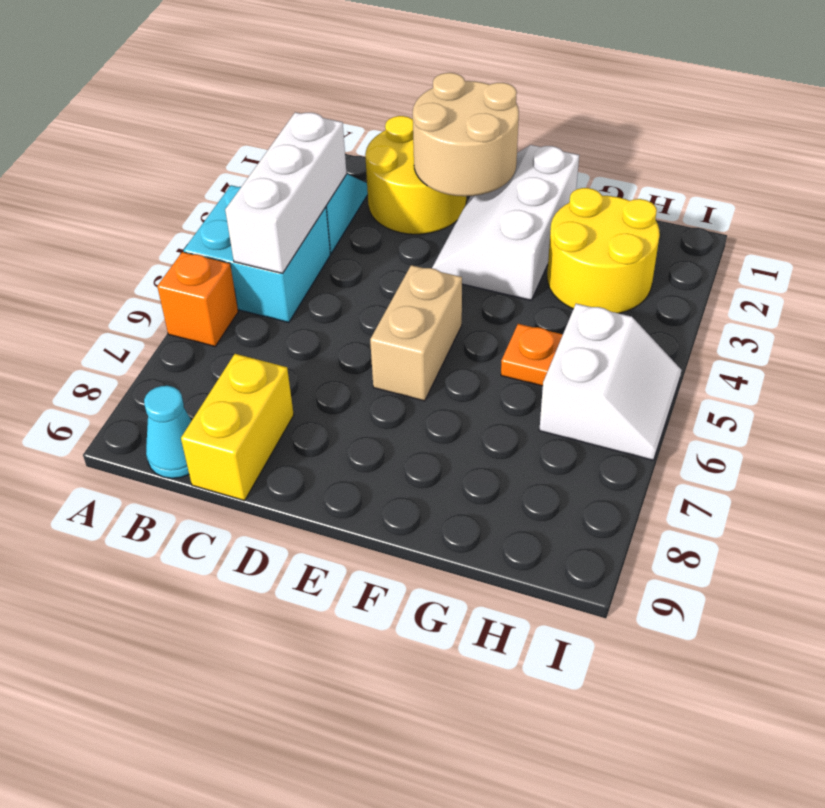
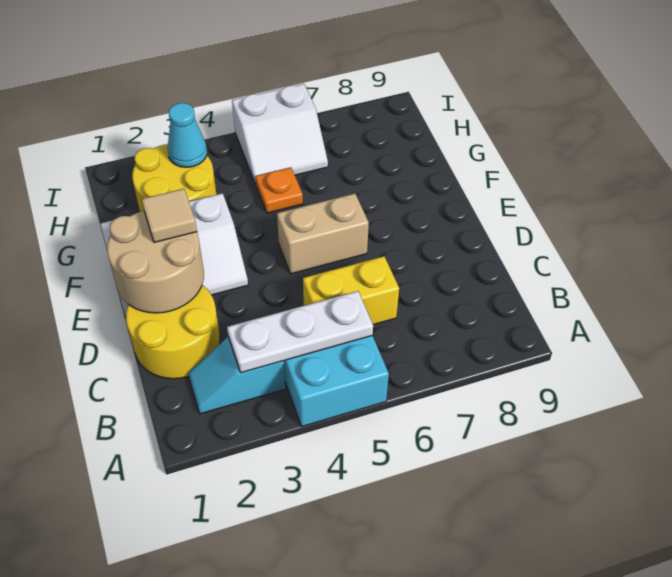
orange 1x1 brick [157,252,238,346] -> none
white 1x3 brick [225,112,347,273] -> white 1x3 plate [227,291,373,373]
cyan 1x1 cone [144,386,191,478] -> cyan 1x1 cone moved to [167,103,207,167]
yellow 1x2 brick [181,354,294,501] -> yellow 1x2 brick moved to [303,256,399,325]
none -> tan 1x1 tile [142,189,197,242]
white 2x2 slope [539,304,681,460] -> white 2x2 slope turned to [232,84,328,184]

